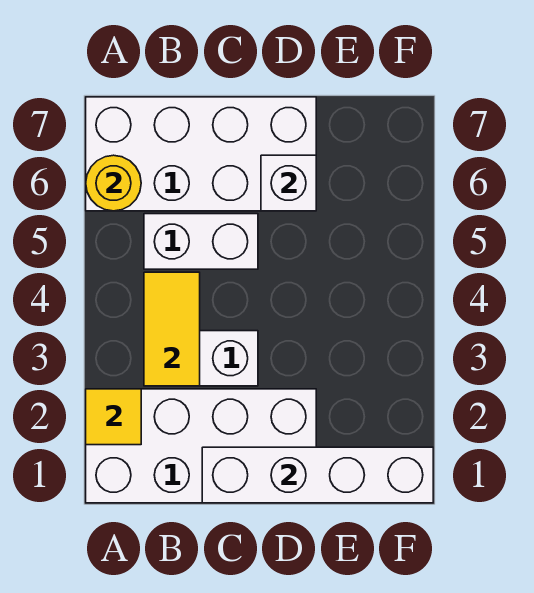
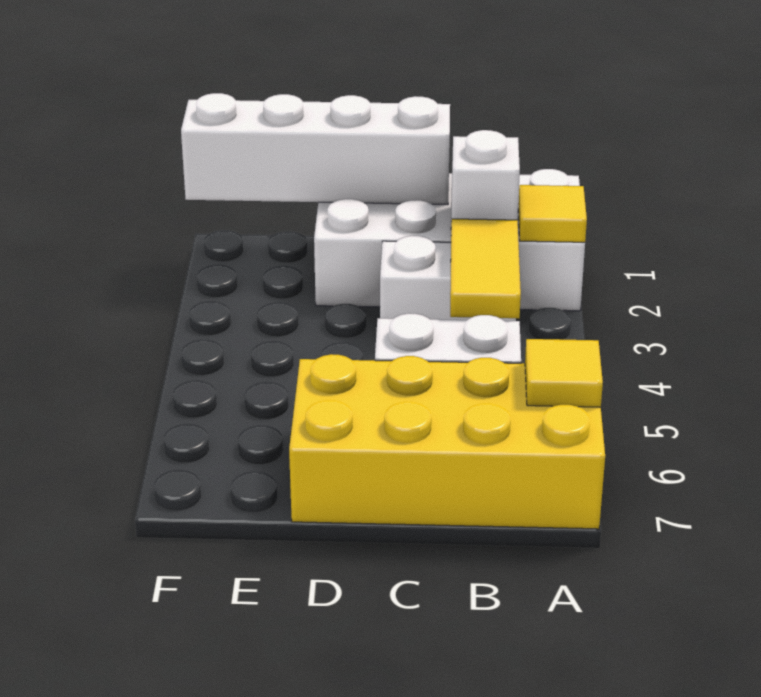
white 2x4 brick [86,97,316,211] -> yellow 2x4 brick [289,354,605,529]
yellow 1x1 round brick [86,155,141,211] -> yellow 1x1 tile [525,339,603,407]
white 1x1 brick [261,155,316,211] -> white 1x1 brick moved to [451,130,520,220]

